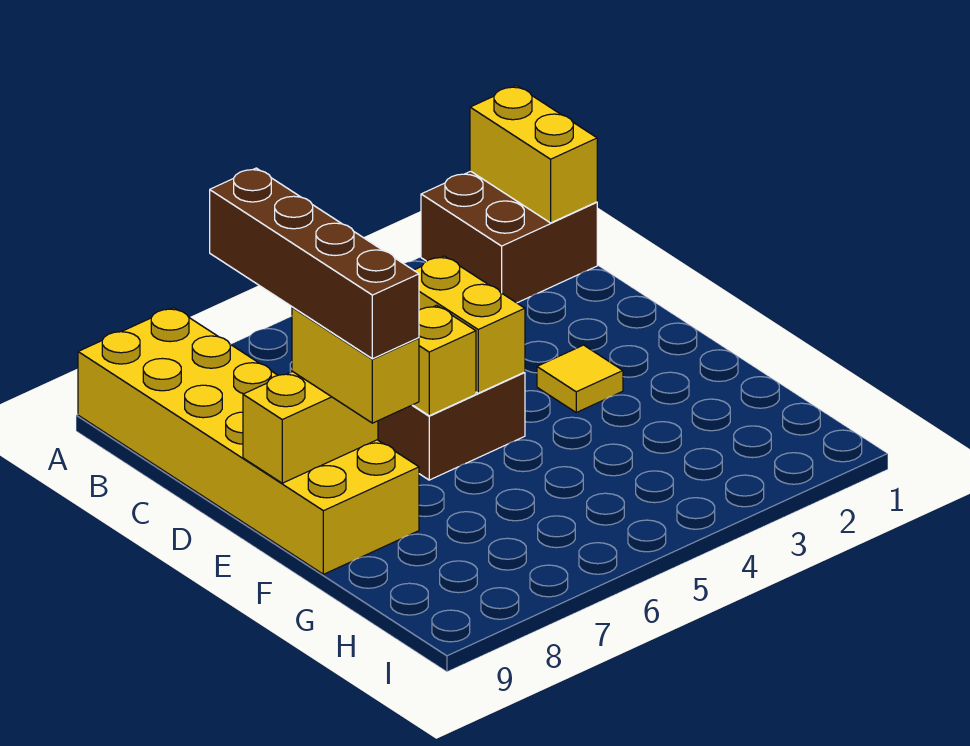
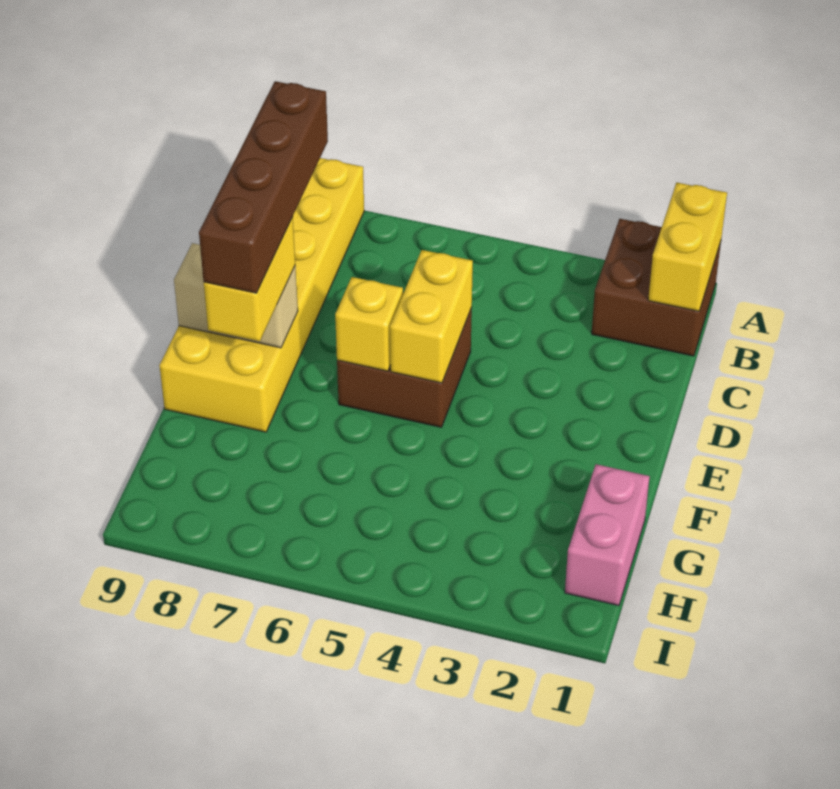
yellow 1x1 tile [537,345,623,412] -> none
yellow 1x2 brick [243,371,378,483] -> tan 1x2 brick [174,243,298,348]
none -> pink 1x2 brick [565,464,650,606]

